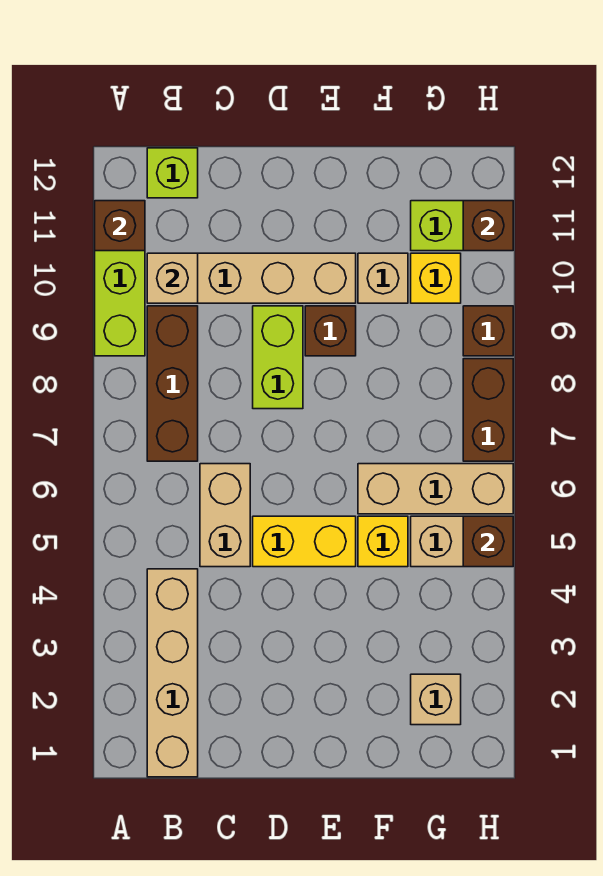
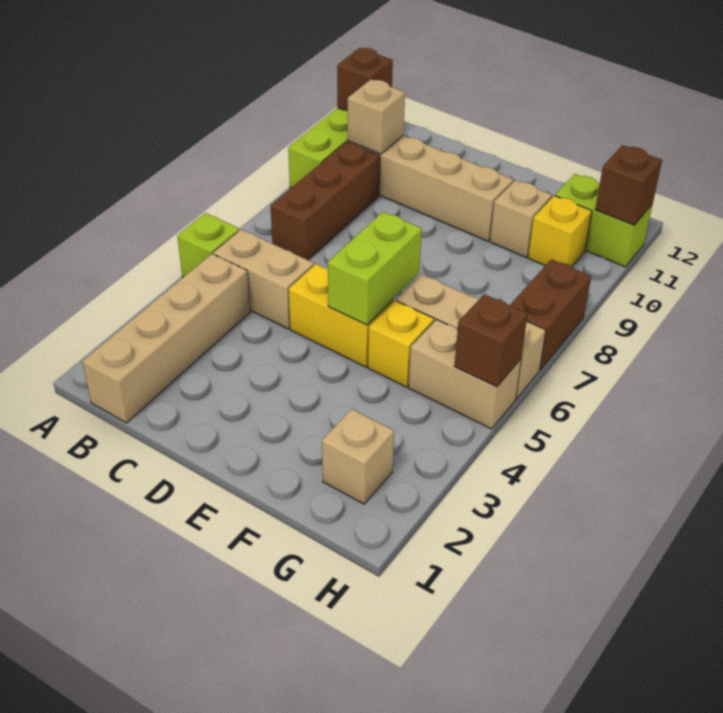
lime 1x1 brick [147,148,198,198] -> lime 1x1 brick moved to [177,213,240,277]
tan 1x2 brick [200,464,250,567] -> tan 1x2 brick turned to [213,230,314,329]
lime 1x2 brick [253,306,303,409] -> lime 1x2 brick moved to [328,212,422,325]
brown 1x1 brick [305,306,356,356] -> none
brown 1x1 brick [463,306,513,356] -> none

